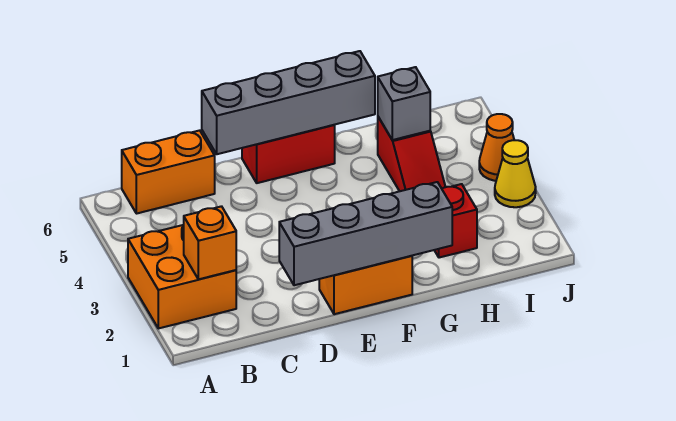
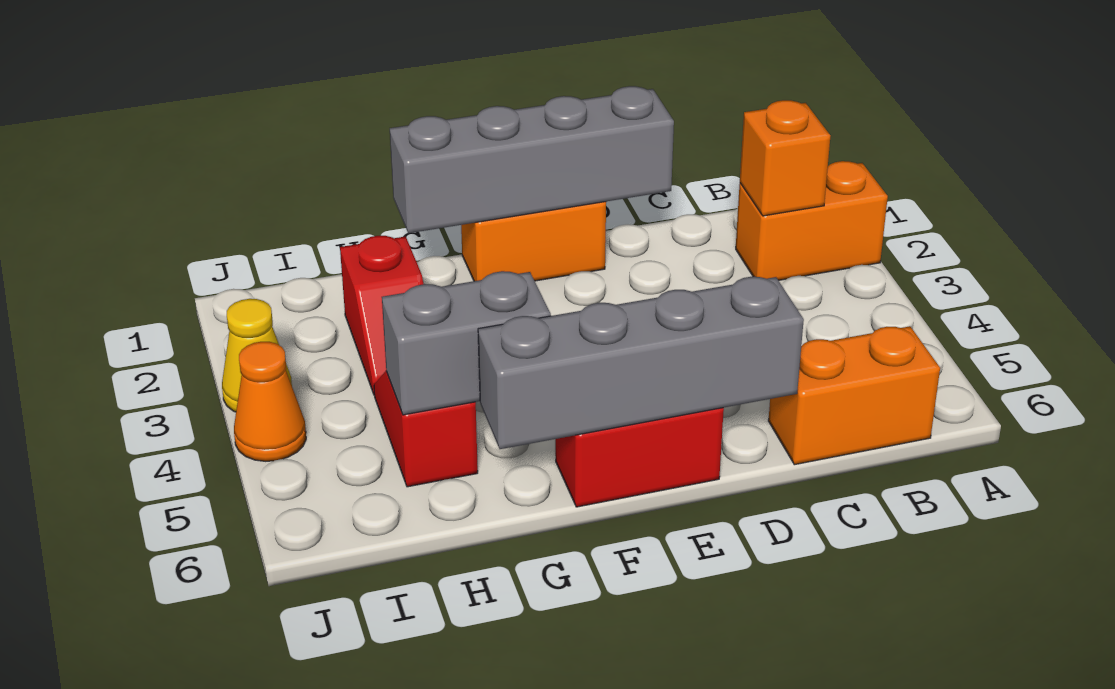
orange 2x2 brick [128,225,236,328] -> orange 1x2 brick [736,161,888,280]
grey 1x1 brick [378,67,430,140] -> grey 1x2 brick [382,271,551,415]

